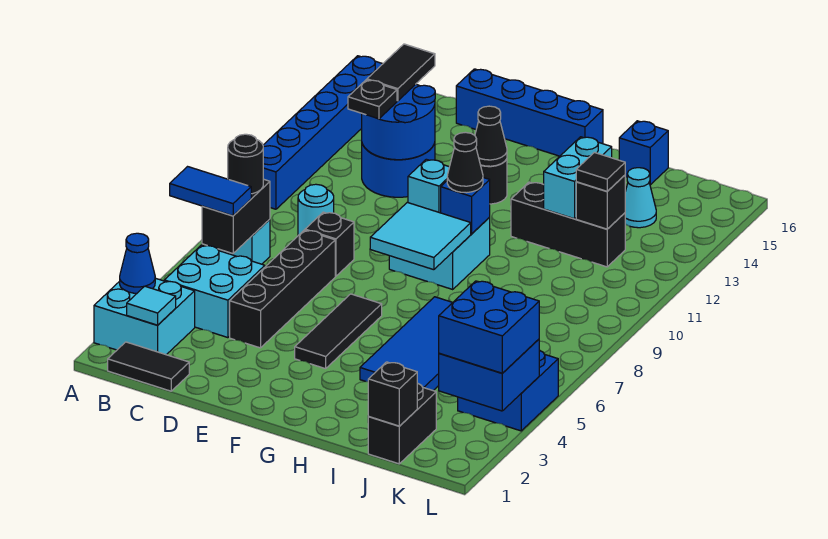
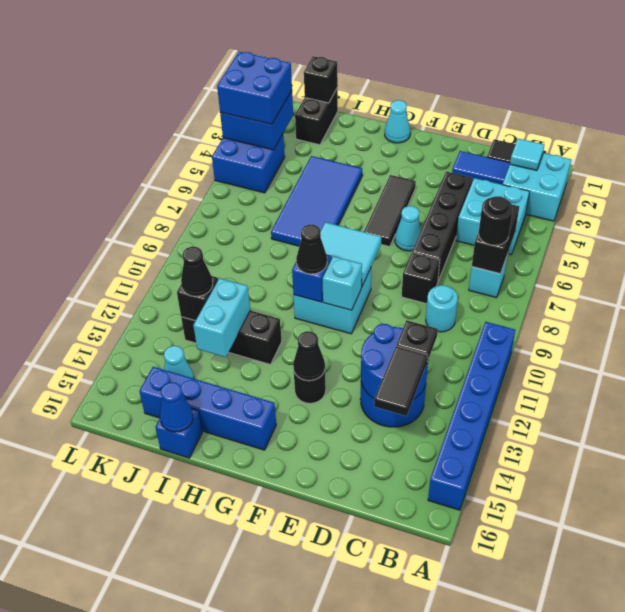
blue 1x1 cone [120,233,155,293] -> blue 1x1 cone moved to [160,382,193,432]
blue 1x2 tile [170,167,251,216] -> blue 1x2 tile moved to [452,151,510,185]
blue 1x4 brick [456,69,603,156] -> blue 1x4 brick moved to [139,367,276,450]
none -> cyan 1x1 cone [395,206,421,251]
none -> cyan 1x1 cone [385,100,410,143]
black 1x1 tile [576,152,625,191] -> black 1x1 cone [181,247,213,296]

